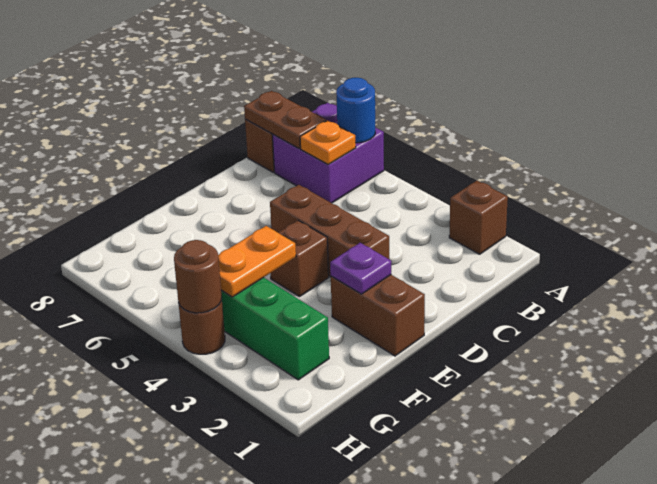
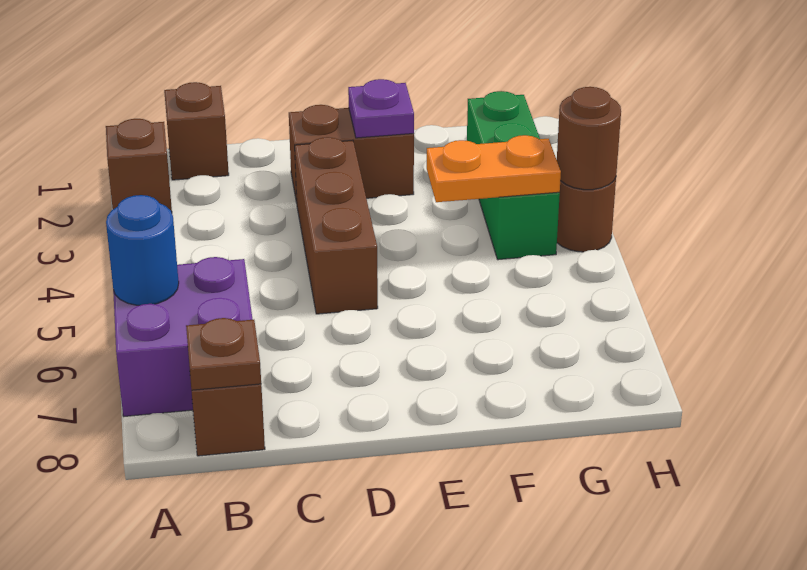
orange 1x1 plate [300,120,356,165] -> none
brown 1x2 plate [244,91,326,148] -> brown 1x1 plate [186,318,261,390]
brown 1x2 brick [331,275,425,356] -> brown 1x2 brick turned to [289,105,414,203]
brown 1x1 brick [271,220,329,297] -> brown 1x1 brick moved to [164,82,229,180]

